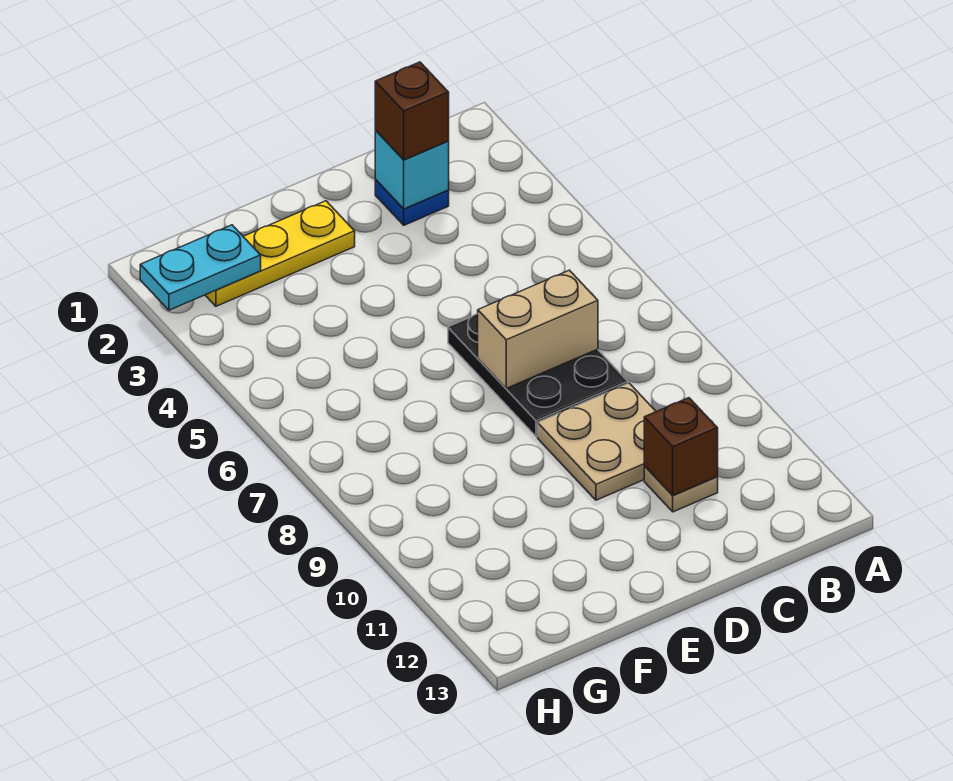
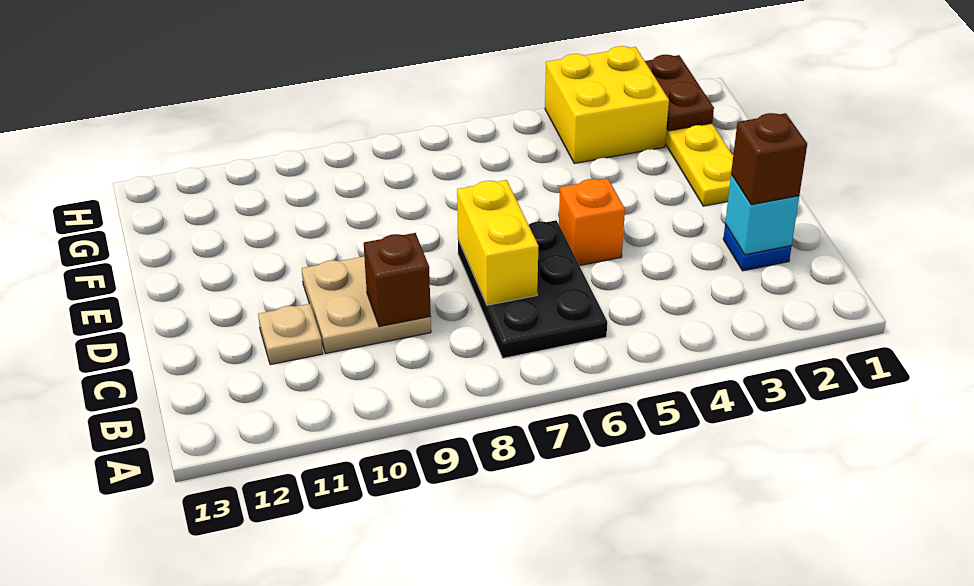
black 2x3 plate [448,314,628,437] -> black 2x3 plate turned to [458,220,607,358]
tan 1x2 brick [478,270,598,388] -> yellow 1x2 brick [457,180,539,305]
brown 1x1 brick [644,398,718,495] -> brown 1x1 brick moved to [364,233,431,327]
none -> orange 1x1 brick [559,178,625,266]
cyan 1x2 plate [140,225,261,310] -> brown 1x2 plate [645,55,714,131]
none -> yellow 2x2 brick [545,46,669,163]

